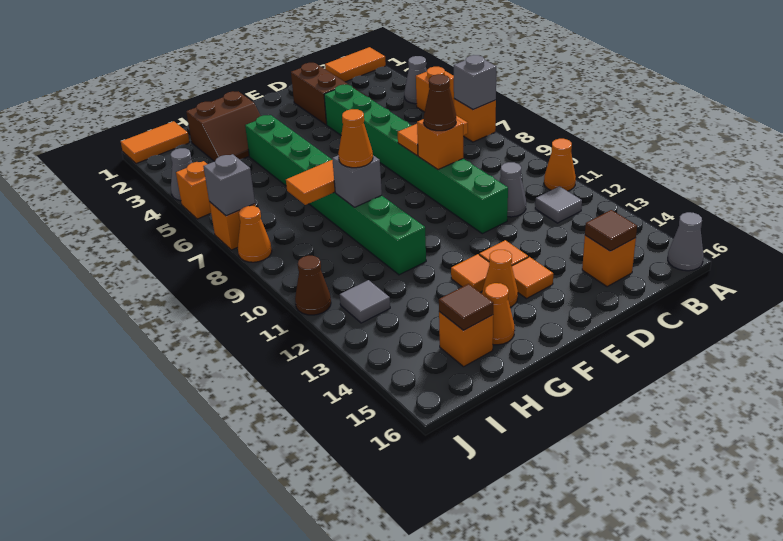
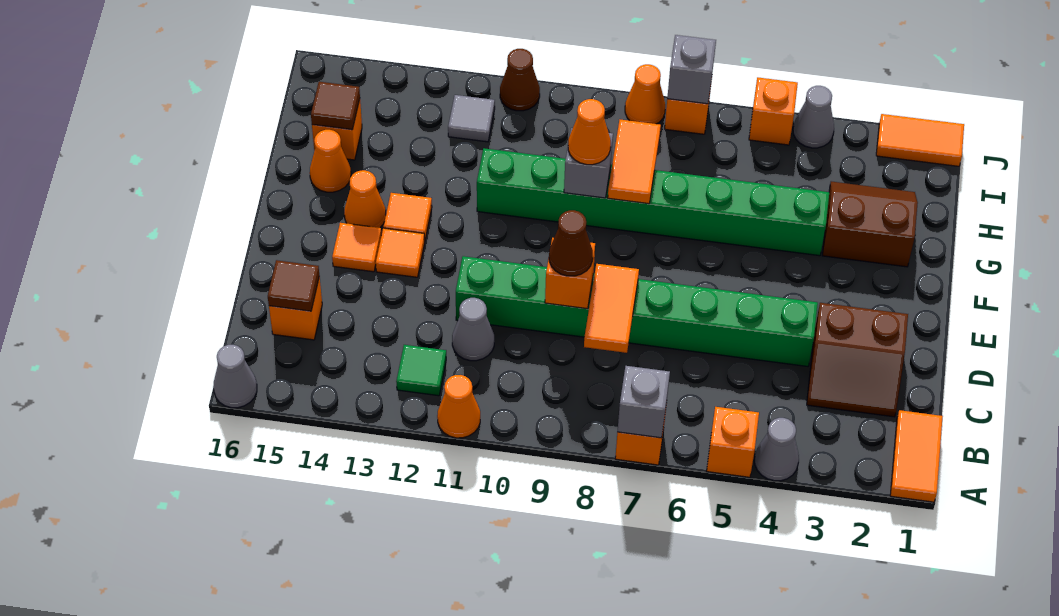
grey 1x1 tile [535,186,582,223] -> green 1x1 tile [396,345,446,396]
brown 2x2 slope [186,91,260,162] -> brown 2x2 slope turned to [822,181,918,267]
orange 1x2 tile [121,121,190,164] -> orange 1x2 tile turned to [876,114,964,166]

